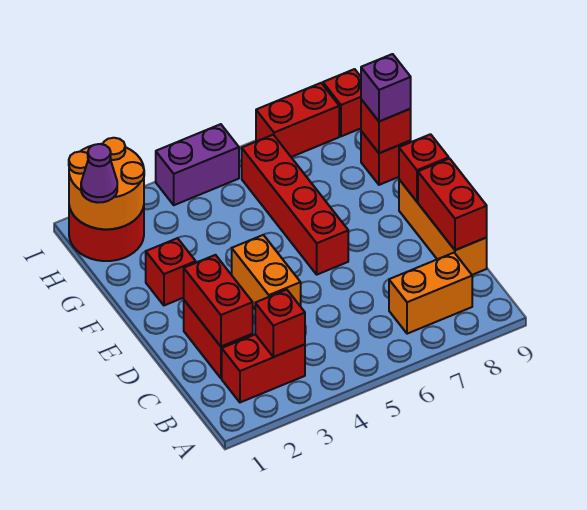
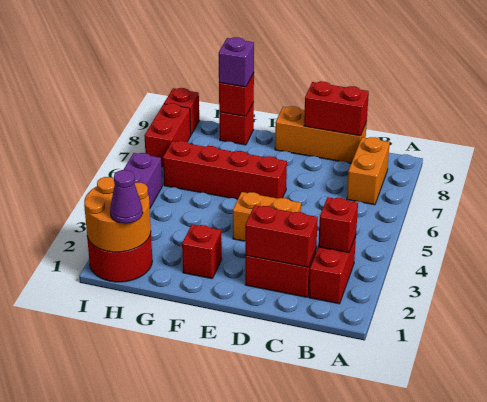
red 1x1 brick [399,134,449,202] -> none

